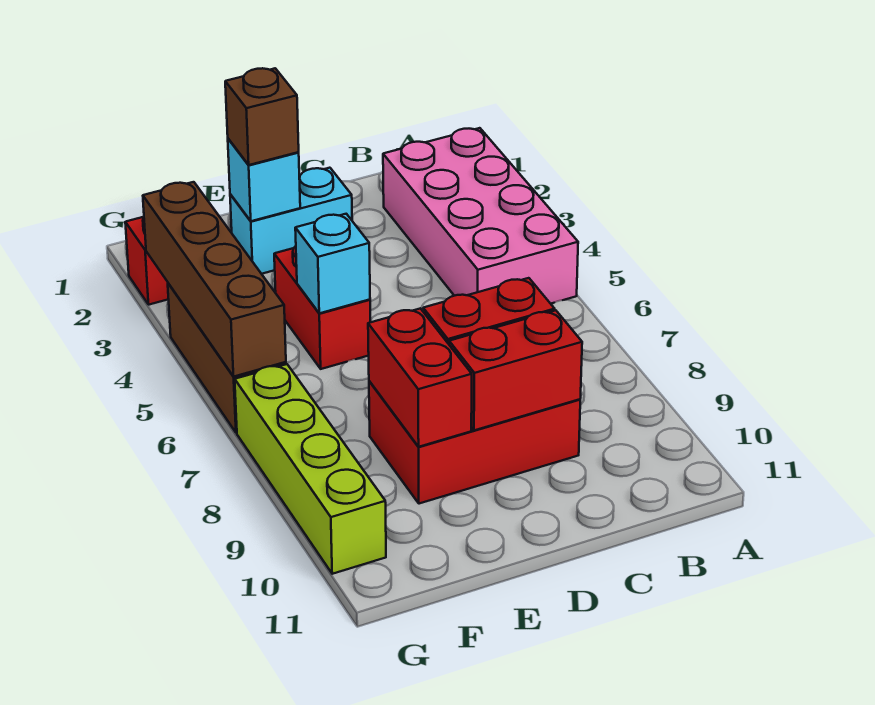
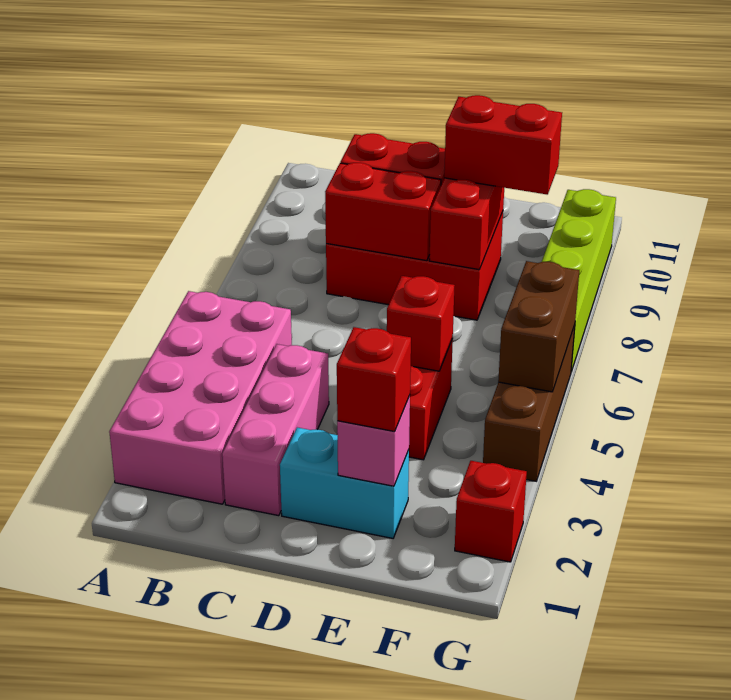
none -> pink 1x3 brick [222,344,329,516]
cyan 1x1 brick [228,139,300,221] -> pink 1x1 brick [337,395,410,486]
brown 1x1 brick [225,68,299,165] -> red 1x1 brick [337,327,411,432]
cyan 1x1 brick [295,214,370,313] -> red 1x1 brick [387,276,455,371]
none -> red 1x2 brick [444,95,562,195]
brown 1x4 brick [143,182,286,377] -> brown 1x2 brick [498,261,579,392]

